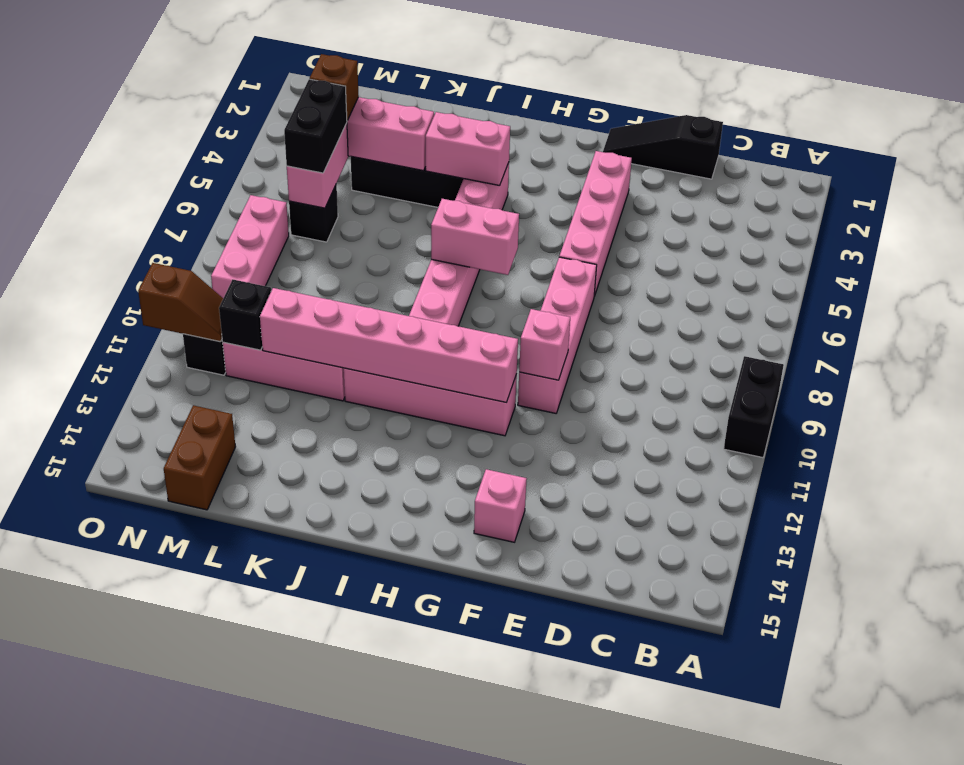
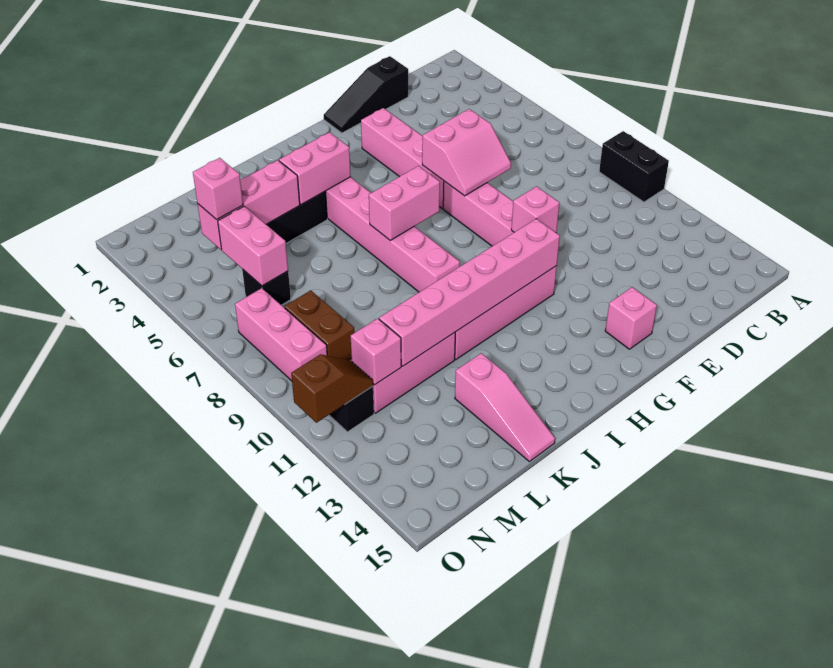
none -> pink 2x2 slope [422,109,511,196]
none -> pink 1x3 slope [455,353,555,462]
brown 1x1 brick [310,54,359,120] -> pink 1x1 brick [193,158,243,220]
black 1x2 brick [284,79,347,173] -> none
black 1x1 brick [219,280,271,350] -> pink 1x1 brick [351,318,401,385]
brown 1x2 brick [164,405,236,510] -> brown 1x2 brick moved to [284,290,355,360]

